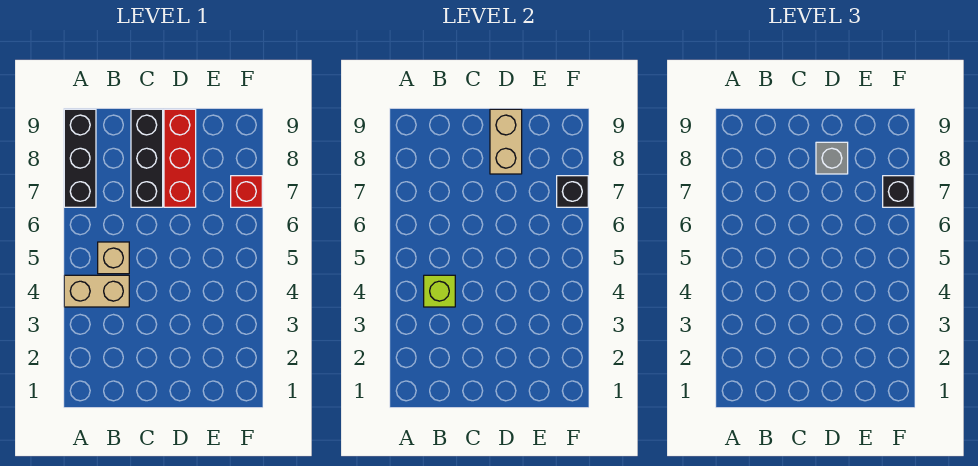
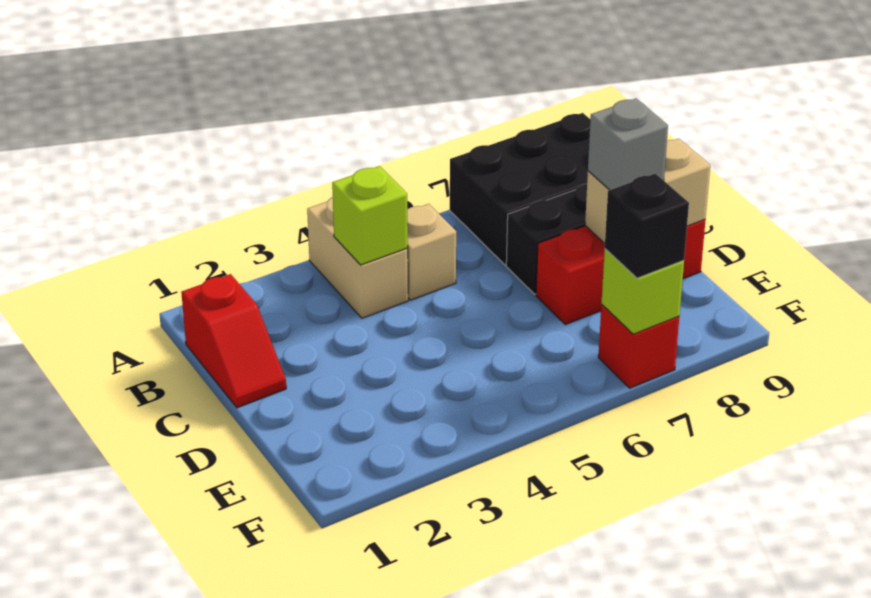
black 1x3 brick [64,109,96,207] -> black 2x3 brick [450,113,590,265]
none -> red 1x2 slope [181,274,286,408]
black 1x1 brick [557,176,588,207] -> lime 1x1 brick [601,249,684,334]

